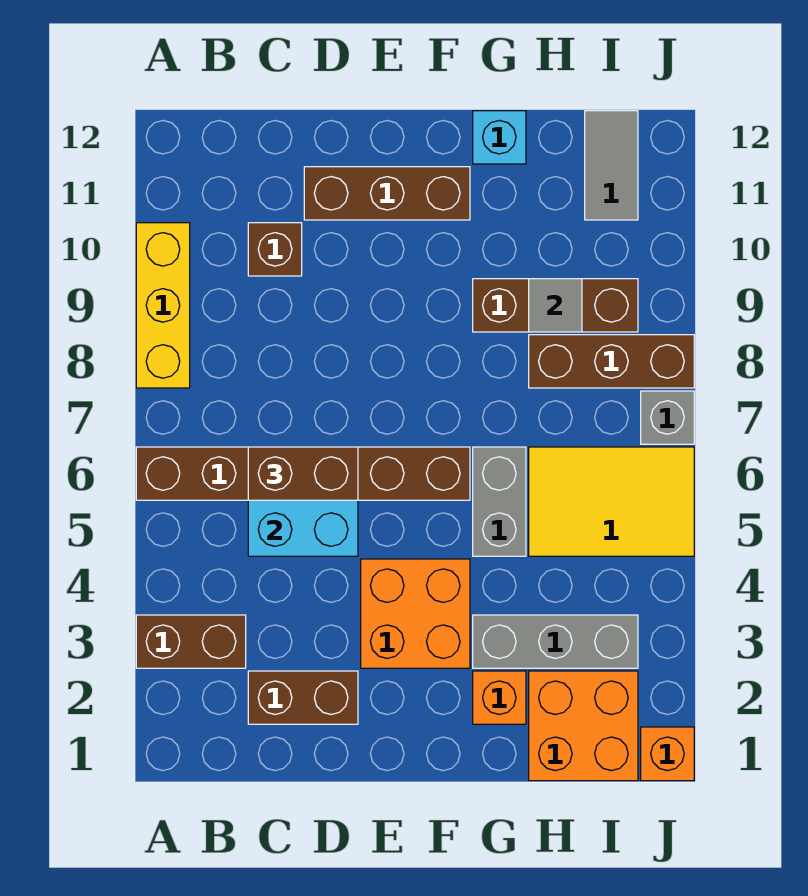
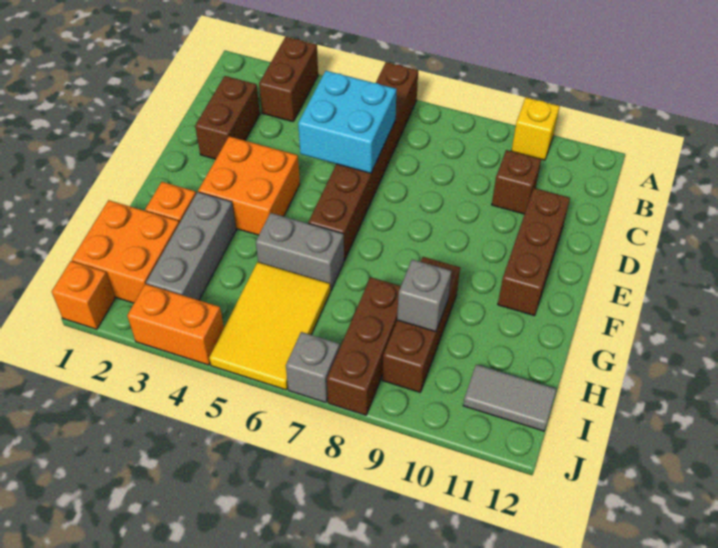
yellow 1x3 brick [136,223,190,388] -> yellow 1x1 brick [511,98,560,160]
brown 1x2 brick [248,447,358,500] -> none
cyan 1x1 brick [473,111,526,164] -> none
grey 1x1 tile [529,279,582,332] -> grey 1x1 brick [397,259,451,332]
none -> orange 1x2 brick [127,284,224,365]

